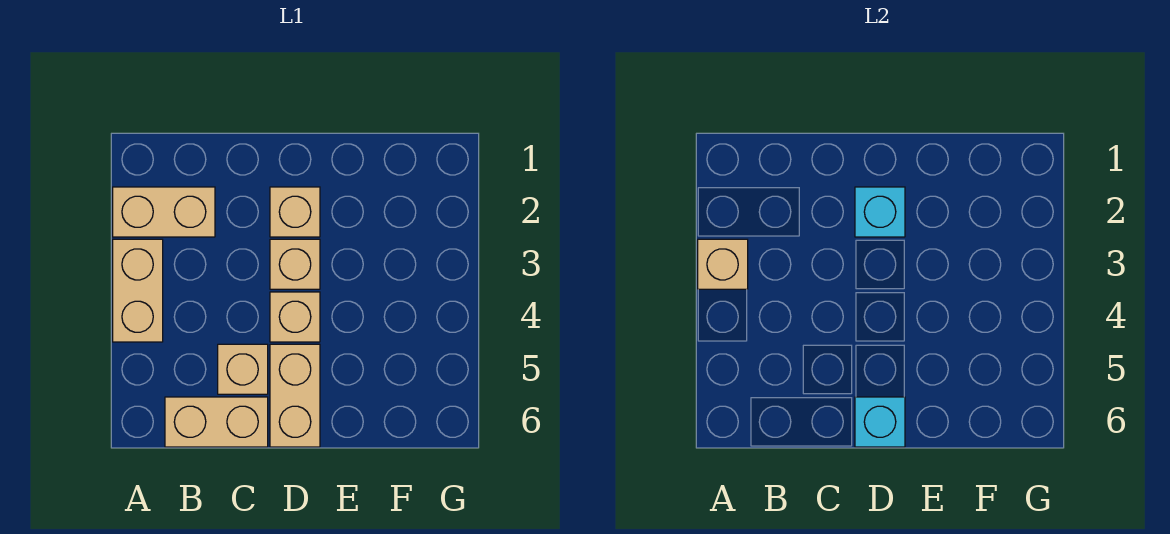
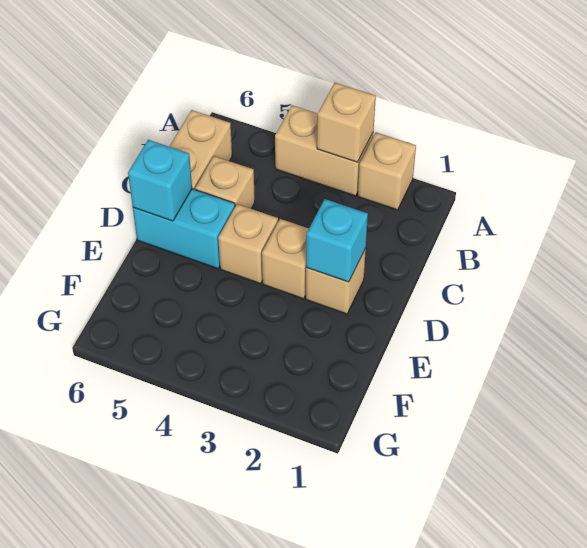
tan 1x2 brick [113,187,215,237] -> tan 1x1 brick [358,132,416,210]
tan 1x2 brick [270,344,320,447] -> cyan 1x2 brick [133,189,235,269]

